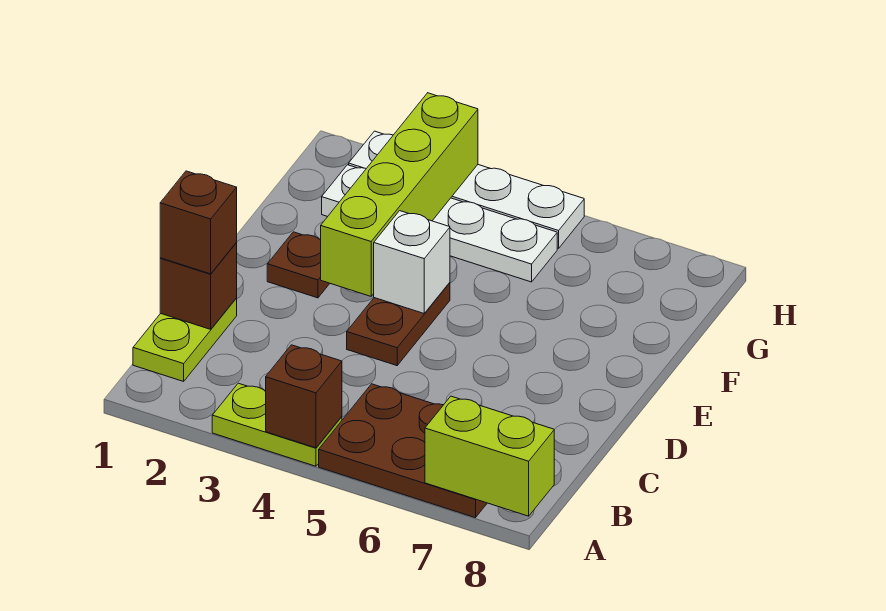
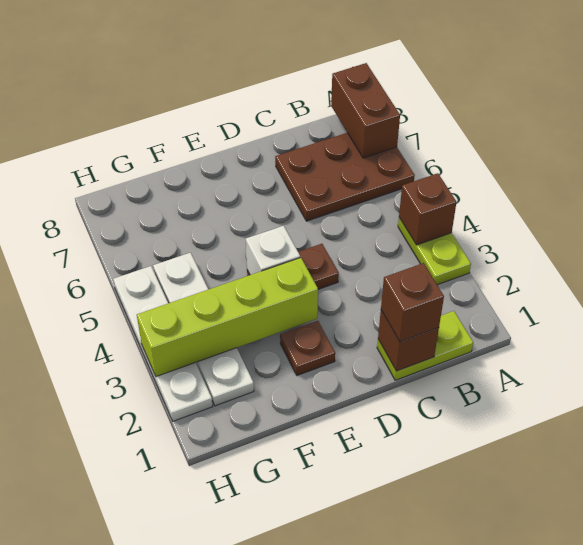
brown 2x3 plate [319,384,487,518] -> brown 2x3 plate turned to [275,133,415,221]
lime 1x2 brick [425,396,554,516] -> brown 1x2 brick [331,63,400,158]

